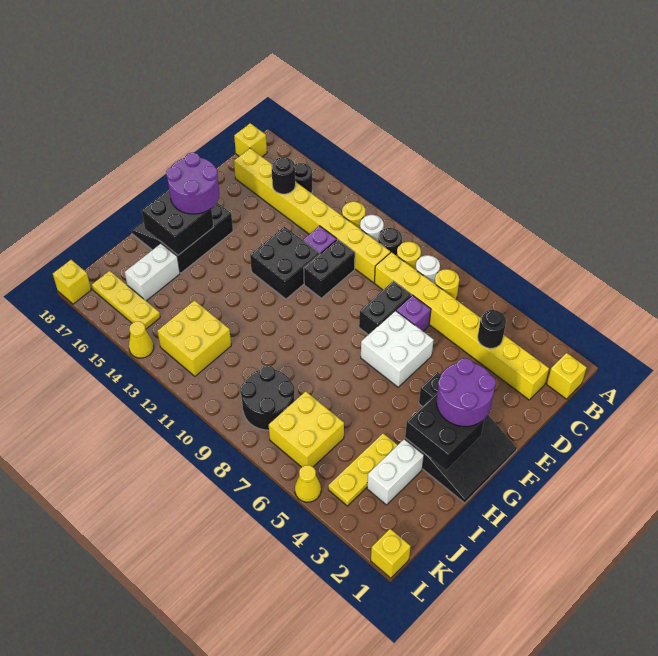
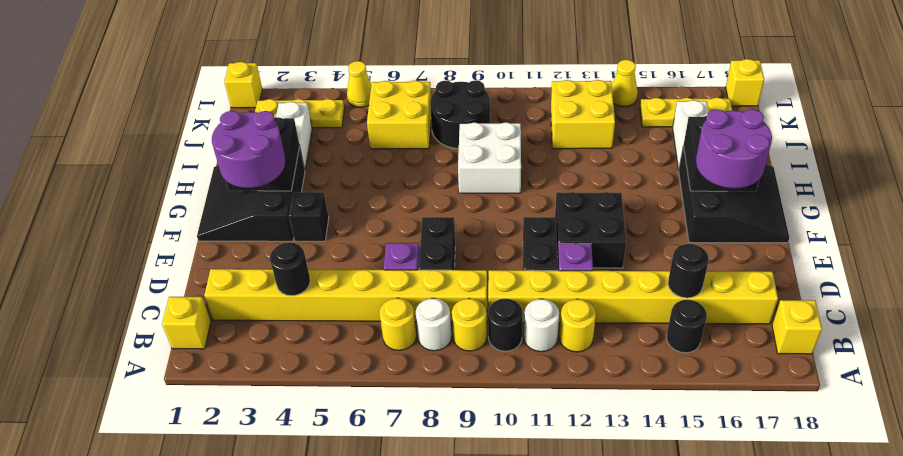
white 2x2 brick [361,311,434,387] -> white 2x2 brick moved to [458,122,521,193]
yellow 1x3 plate [328,434,397,506] -> yellow 1x3 plate turned to [255,99,345,128]

